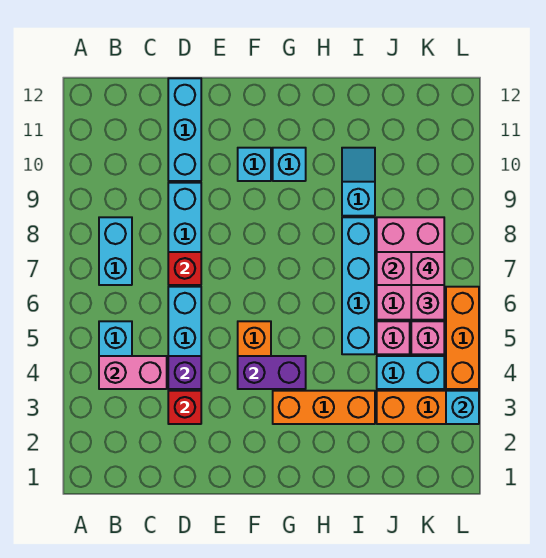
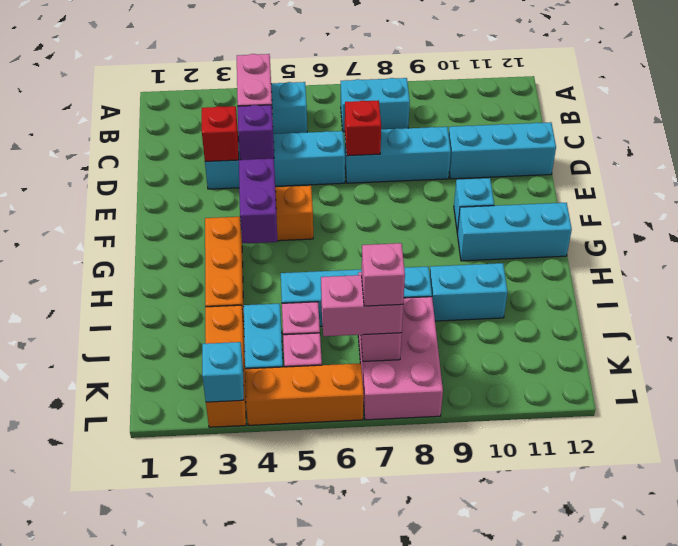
cyan 1x1 brick [273,148,306,181] -> cyan 1x3 brick [457,203,572,261]
cyan 1x2 slope [342,148,375,216] -> cyan 1x2 brick [430,263,508,321]
pink 2x3 brick [377,217,444,320] -> pink 2x3 brick turned to [358,297,443,420]

